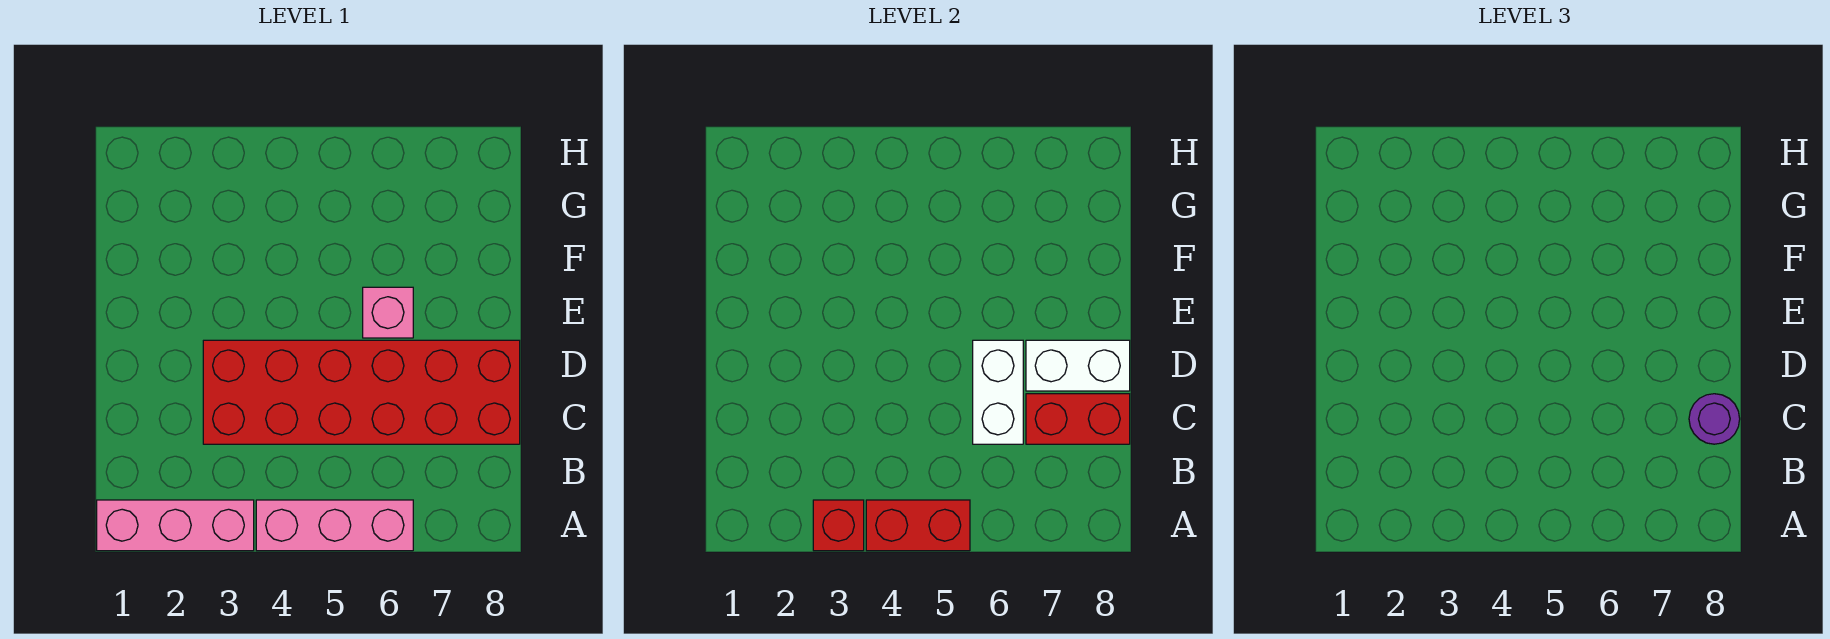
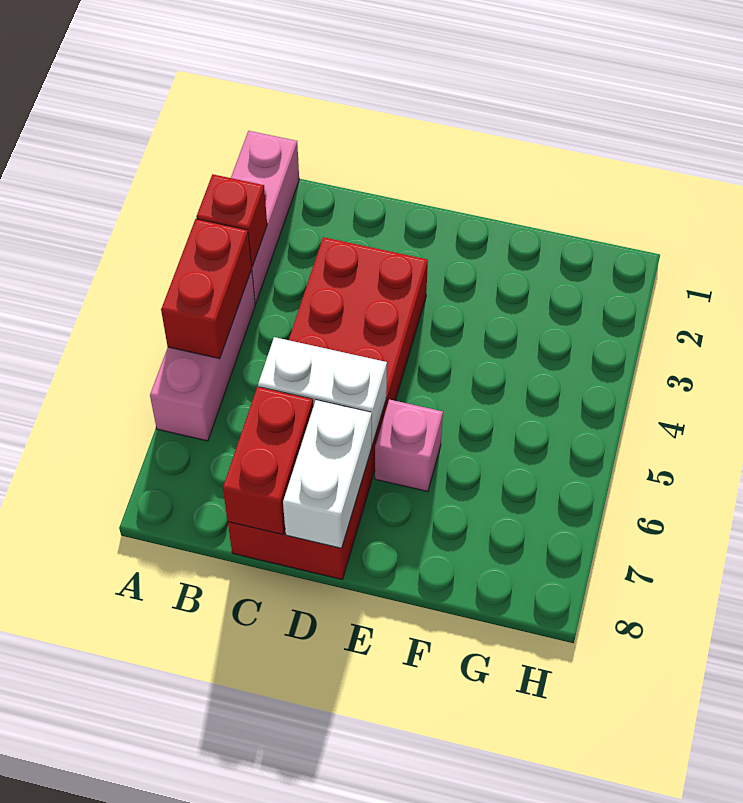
purple 1x1 round brick [1689,394,1740,444] -> none

